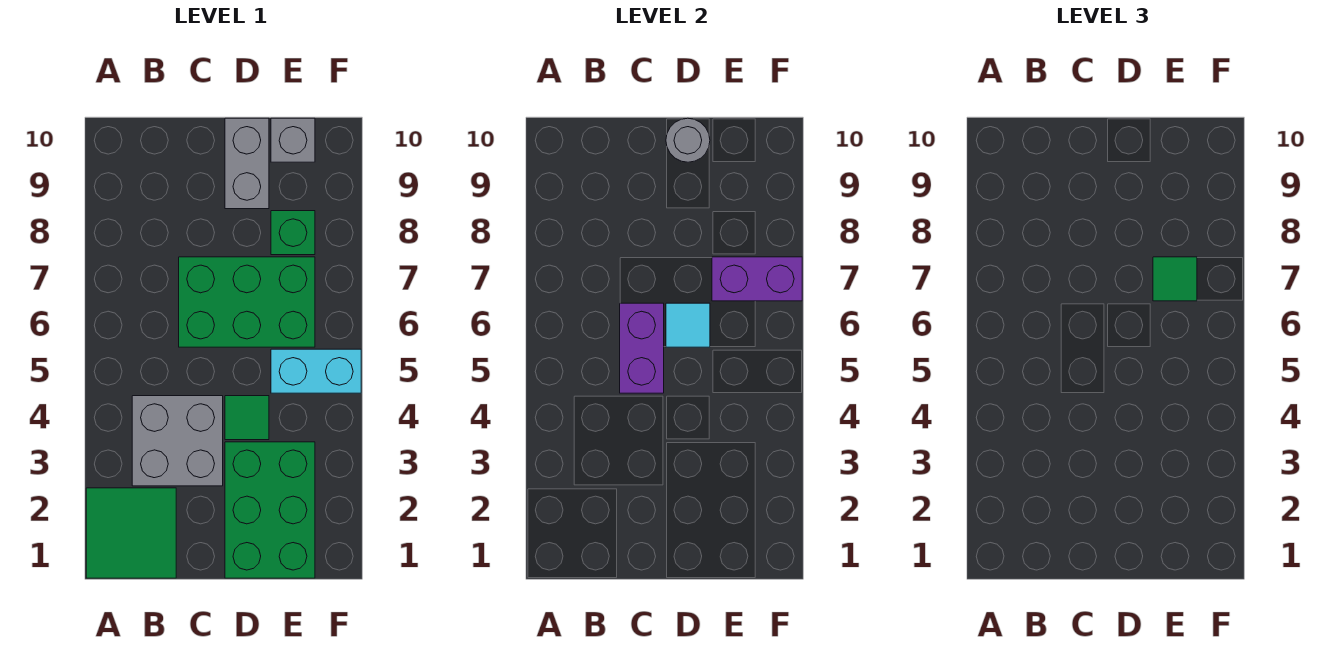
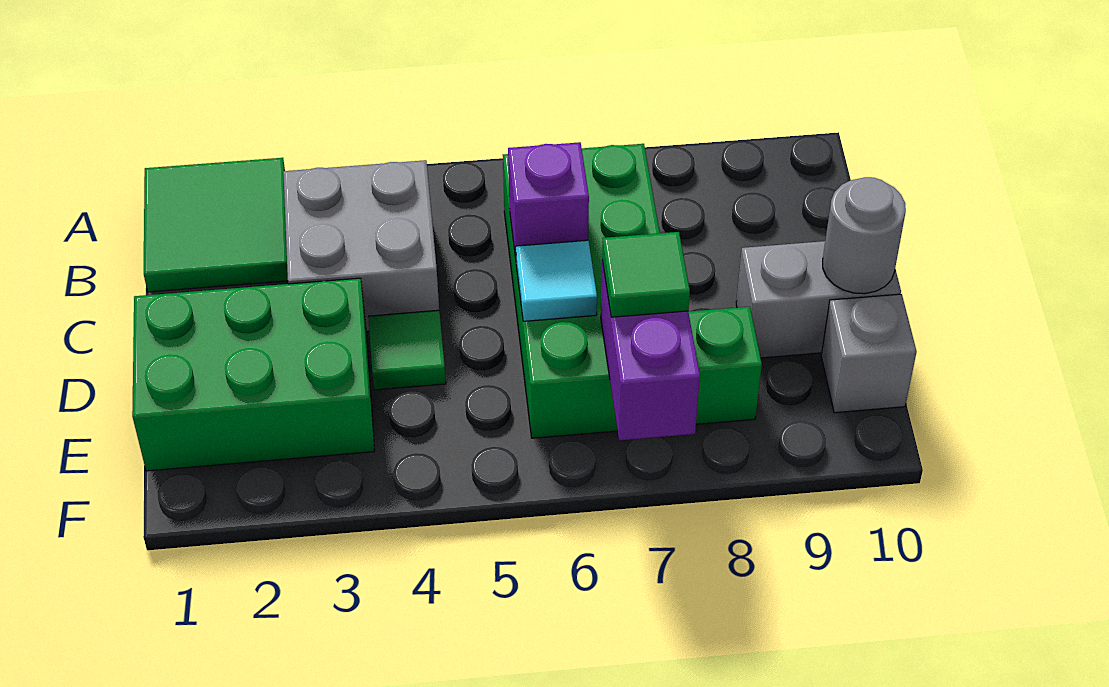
purple 1x2 brick [620,303,664,393] -> purple 1x1 brick [508,142,589,258]
green 2x3 brick [179,257,315,347] -> green 2x4 brick [503,144,660,438]
cyan 1x2 brick [271,349,361,393] -> none

